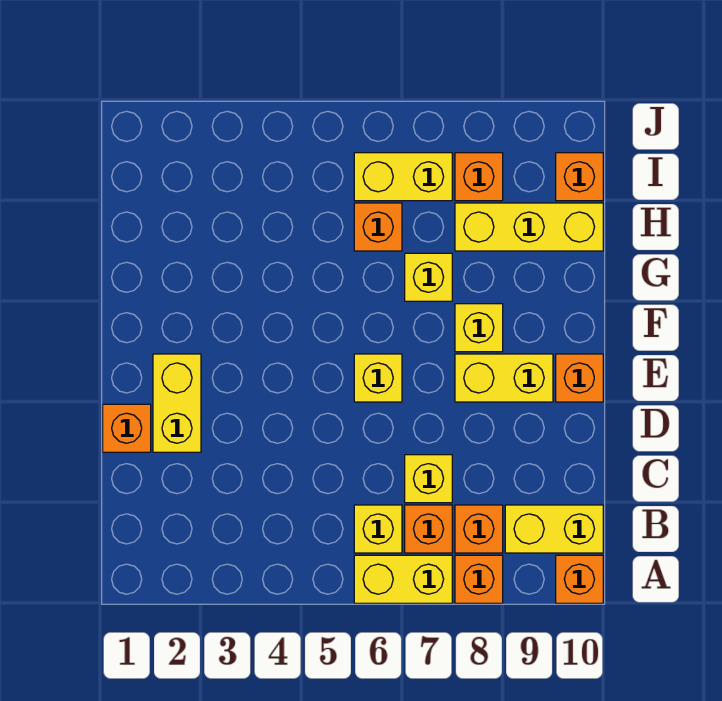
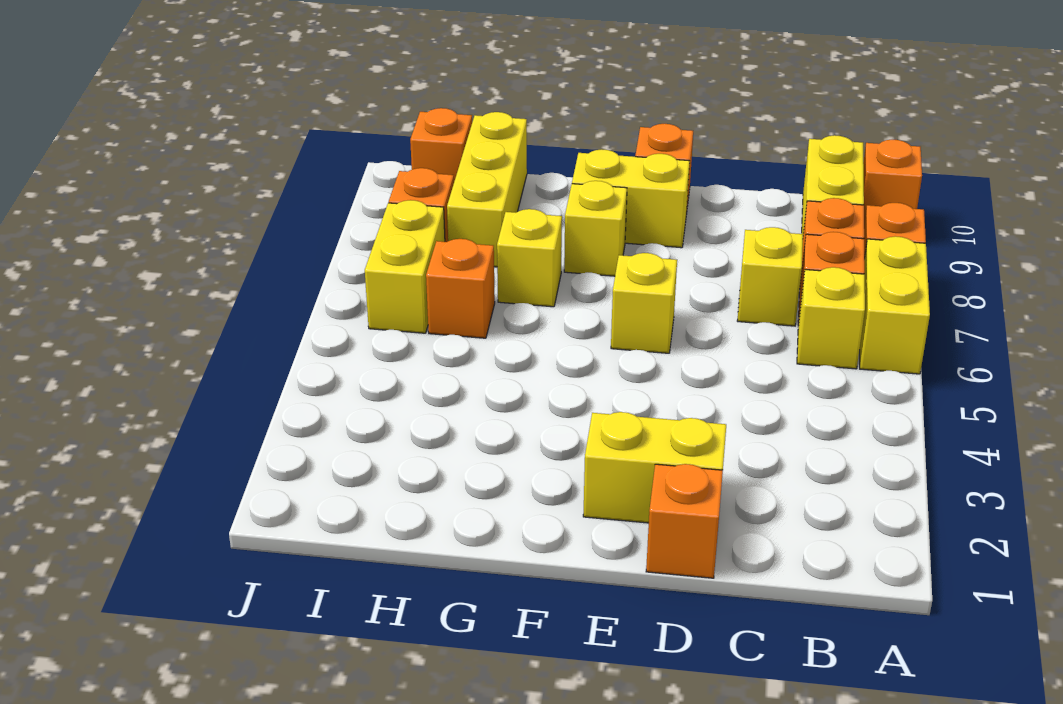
yellow 1x2 brick [455,354,553,402] -> yellow 1x2 brick turned to [572,149,690,248]

